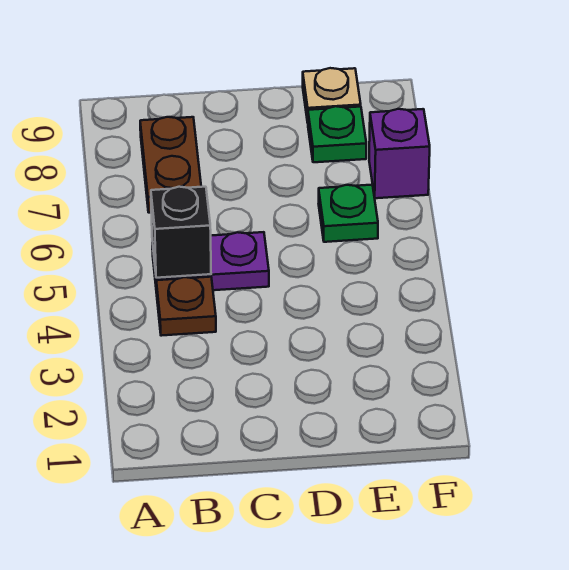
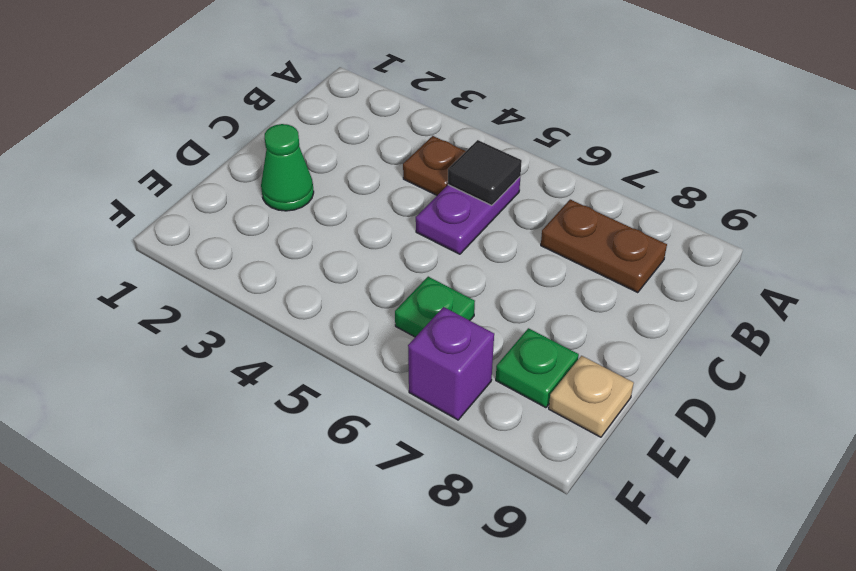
black 1x1 brick [151,187,211,278] -> black 1x1 tile [448,140,522,205]
none -> green 1x1 cone [261,124,314,211]

